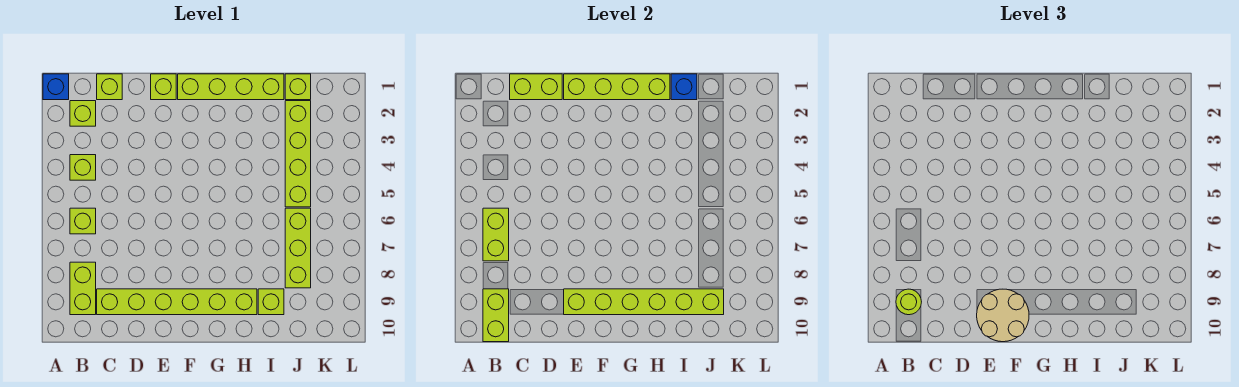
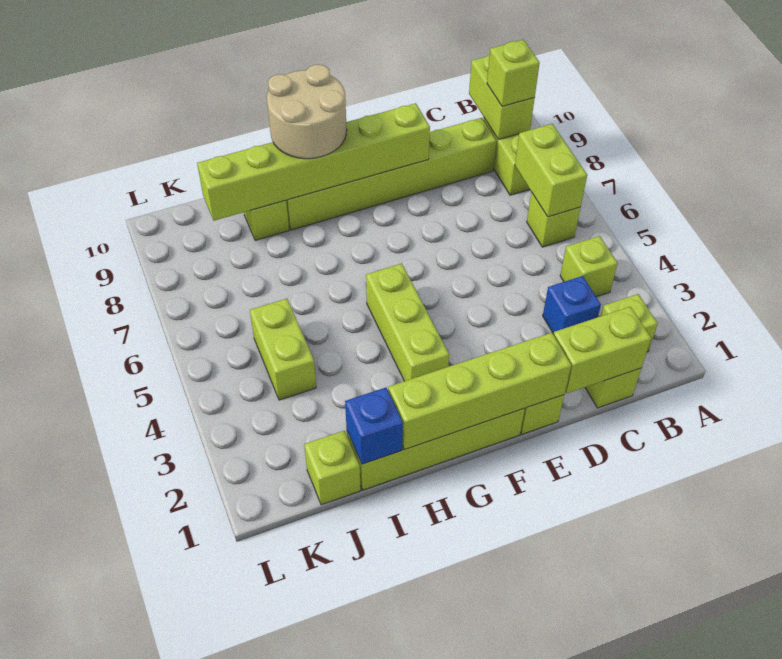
blue 1x1 brick [43,74,69,100] -> blue 1x1 brick moved to [543,276,601,334]
lime 1x1 round brick [896,289,921,315] -> lime 1x1 brick [487,40,540,106]
tan 2x2 round brick [977,289,1029,342] -> tan 2x2 round brick moved to [267,64,347,159]
lime 1x4 brick [285,101,311,207] -> lime 1x2 brick [250,299,316,400]
lime 1x3 brick [285,208,311,288] -> lime 1x3 brick moved to [366,263,449,381]

